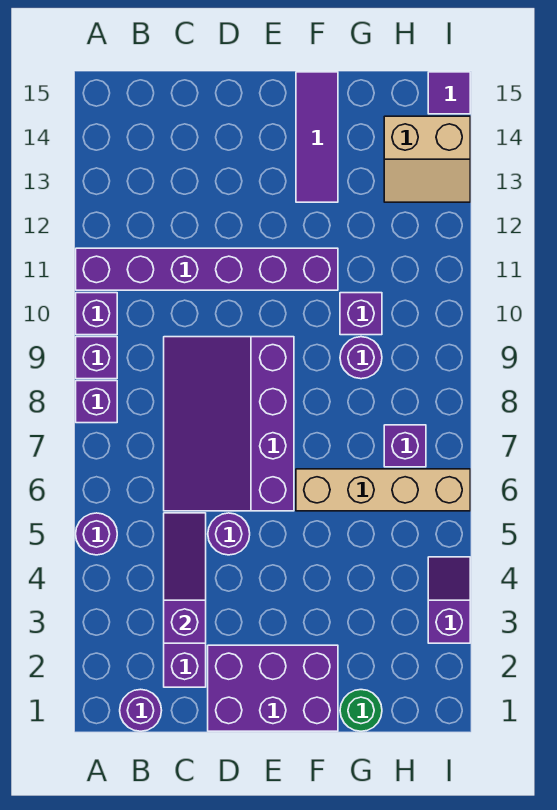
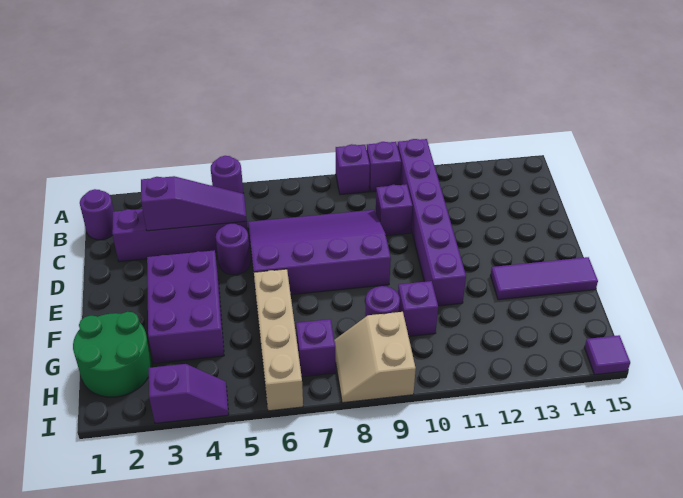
purple 1x1 brick [76,381,117,423] -> purple 1x1 brick moved to [376,184,412,236]
purple 2x3 brick [208,645,338,731] -> purple 2x3 brick moved to [147,250,224,363]
green 1x1 round brick [340,690,382,731] -> green 2x2 round brick [73,312,152,397]
tan 2x2 slope [384,116,470,202] -> tan 2x2 slope moved to [334,312,416,403]

